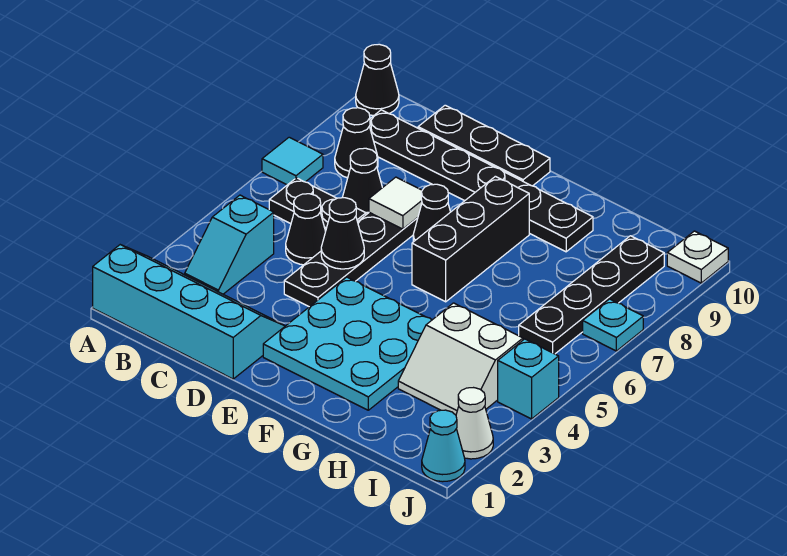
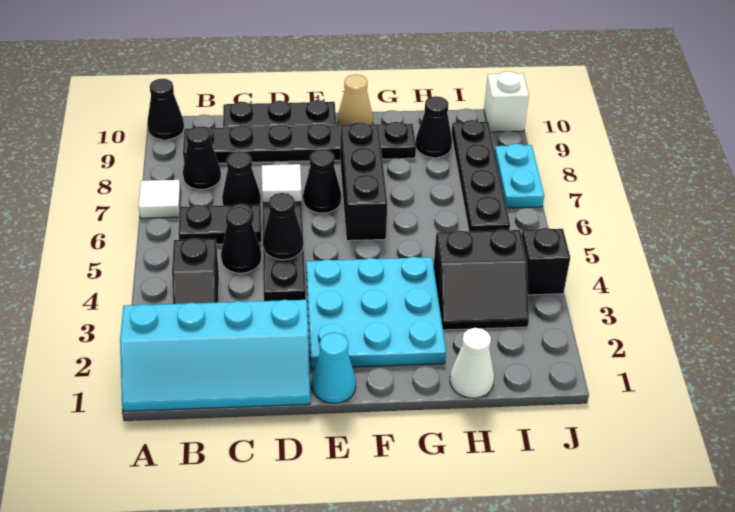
cyan 2x4 slope [93,245,285,379] -> cyan 2x4 slope turned to [120,300,310,411]
cyan 1x1 tile [262,137,323,185] -> white 1x1 tile [138,180,181,218]
cyan 1x2 slope [185,195,274,294] -> black 1x2 slope [172,238,219,304]
none -> tan 1x1 cone [337,74,373,125]
white 2x2 slope [398,303,523,415] -> black 2x2 slope [434,229,529,330]
none -> black 1x1 cone [416,96,452,158]
cyan 1x1 cone [422,410,465,482] -> cyan 1x1 cone moved to [312,333,356,403]
white 1x1 cone [456,388,493,459] -> white 1x1 cone moved to [450,328,494,398]
cyan 1x1 brick [498,339,559,419] -> black 1x1 brick [522,228,570,295]
cyan 1x1 plate [583,299,643,351] -> cyan 1x2 plate [495,144,544,208]
white 1x1 plate [667,231,728,283] -> white 1x1 brick [484,71,529,132]

